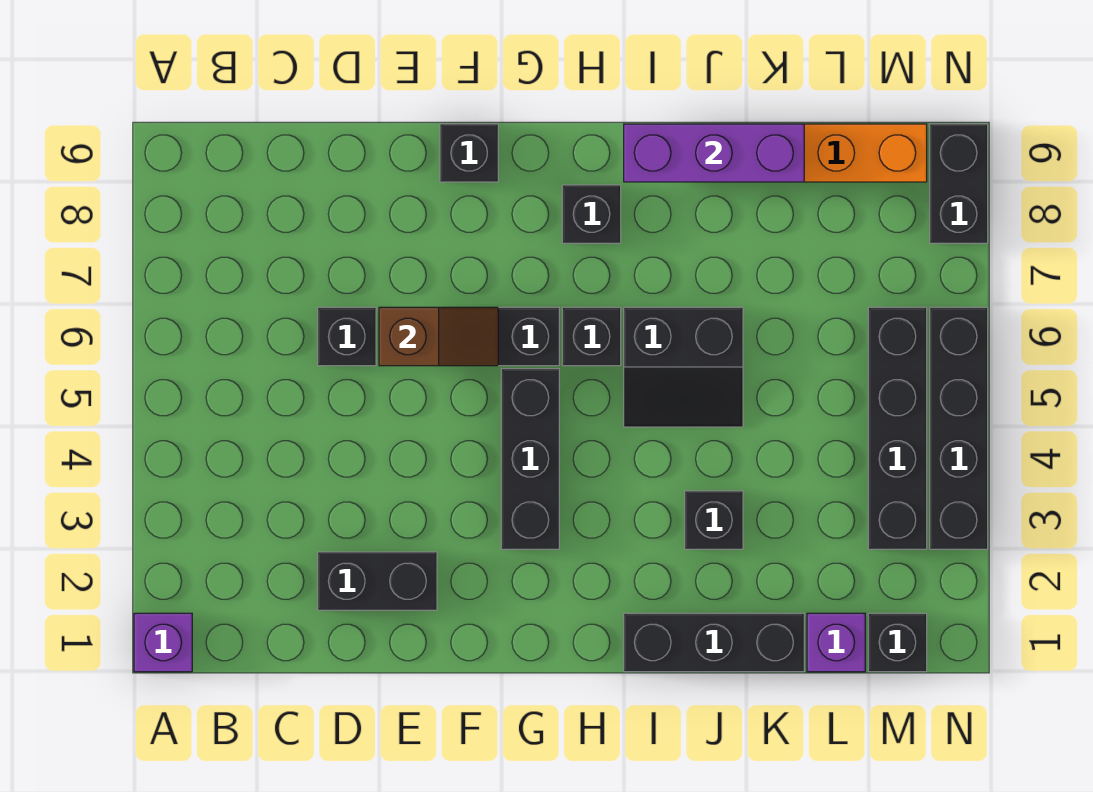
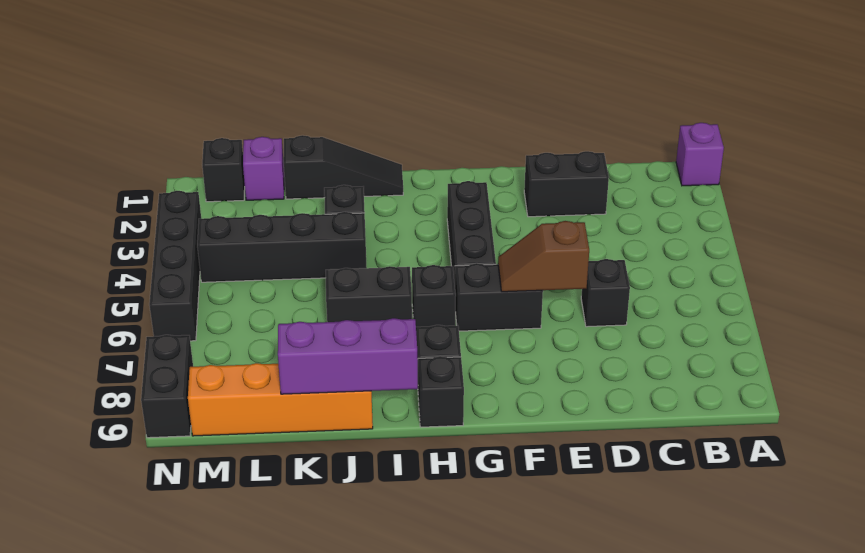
black 1x1 brick [440,124,498,182] -> black 1x1 brick moved to [418,356,464,427]
black 1x3 brick [624,613,804,672] -> black 1x3 slope [283,135,403,199]
black 1x4 brick [868,307,927,549] -> black 1x4 brick turned to [197,212,367,282]

